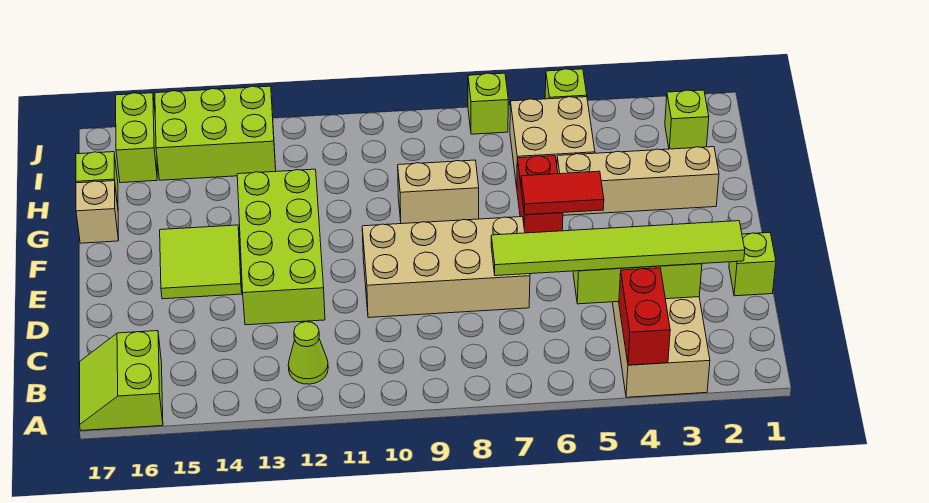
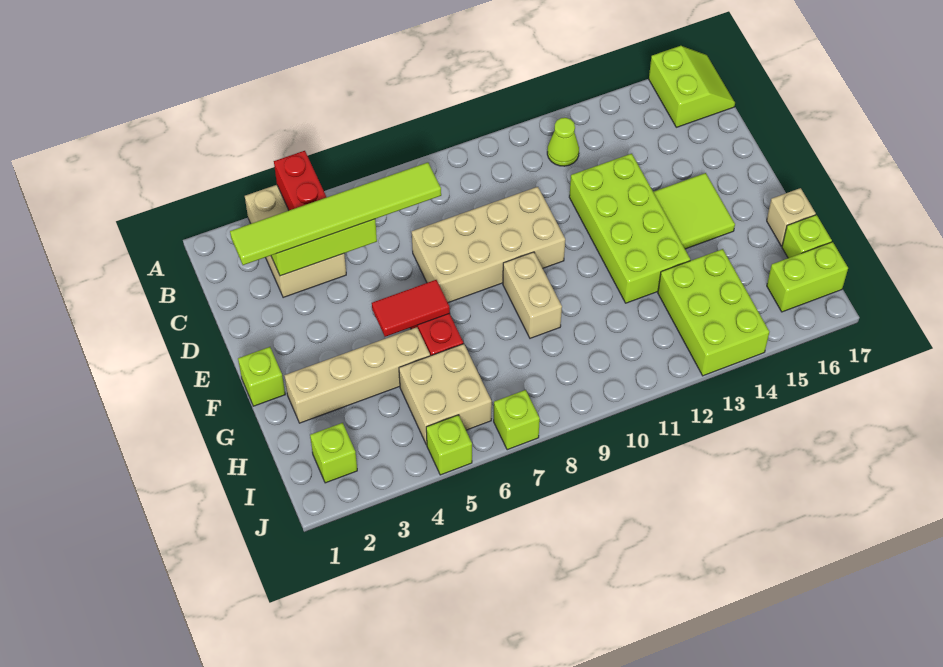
lime 1x1 brick [729,233,776,296] -> lime 1x1 brick moved to [238,347,285,406]
tan 1x2 brick [398,160,479,224] -> tan 1x2 brick turned to [503,252,562,338]
lime 2x3 brick [155,86,276,180] -> lime 2x3 brick turned to [658,249,769,376]
lime 1x2 brick [116,93,157,183] -> lime 1x2 brick turned to [767,242,848,312]

